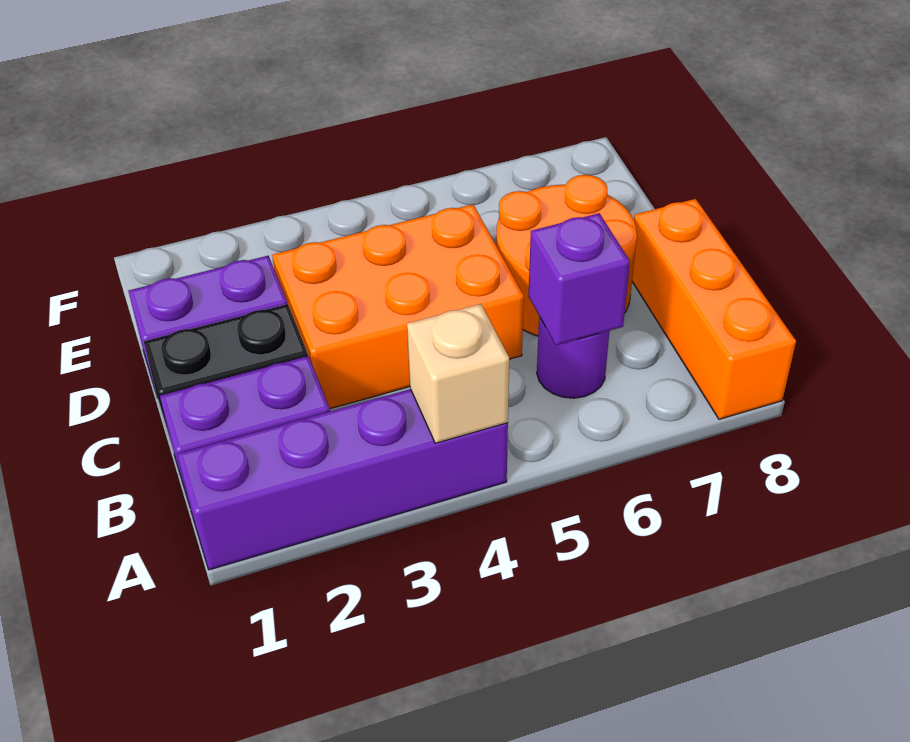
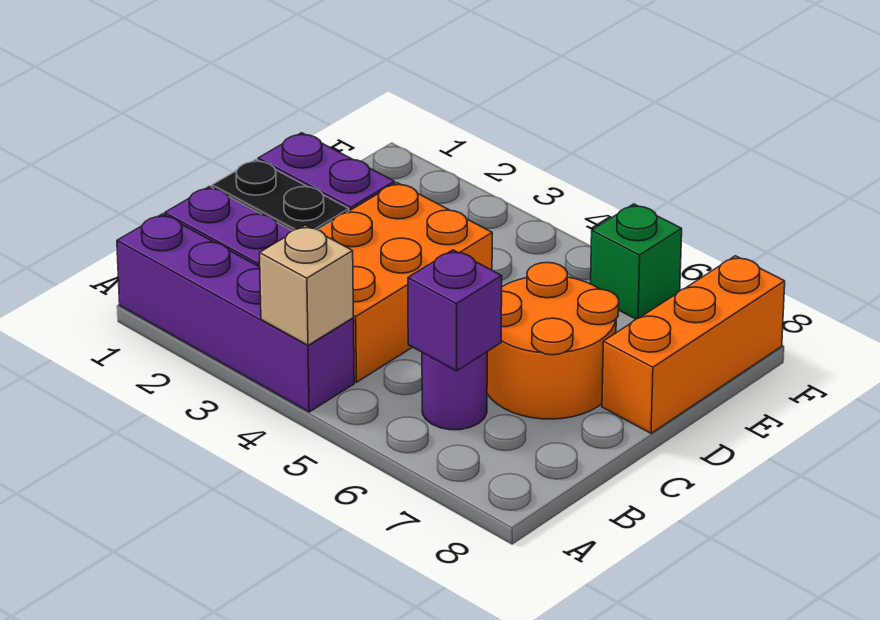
orange 1x3 brick [632,199,796,419] -> orange 1x3 brick moved to [602,256,785,433]
orange 2x3 brick [272,204,524,409] -> orange 2x3 brick turned to [318,183,492,382]
none -> green 1x1 brick [591,204,682,319]

